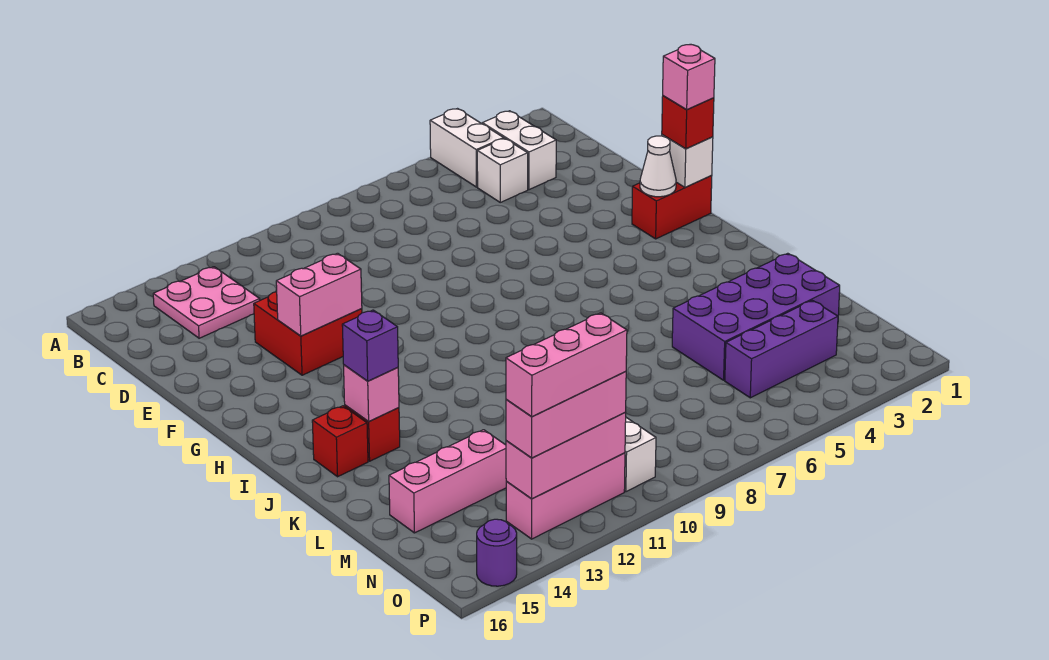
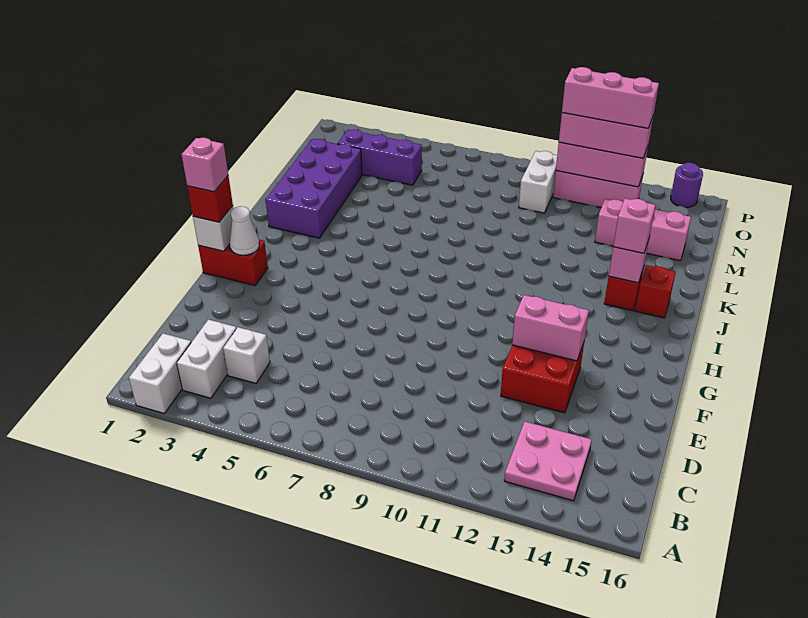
white 1x2 brick [430,109,504,187] -> white 1x2 brick moved to [129,333,191,413]
purple 1x1 brick [342,310,398,381] -> pink 1x1 brick [613,198,655,253]
purple 2x4 brick [672,253,840,380] -> purple 2x4 brick turned to [266,139,362,238]

